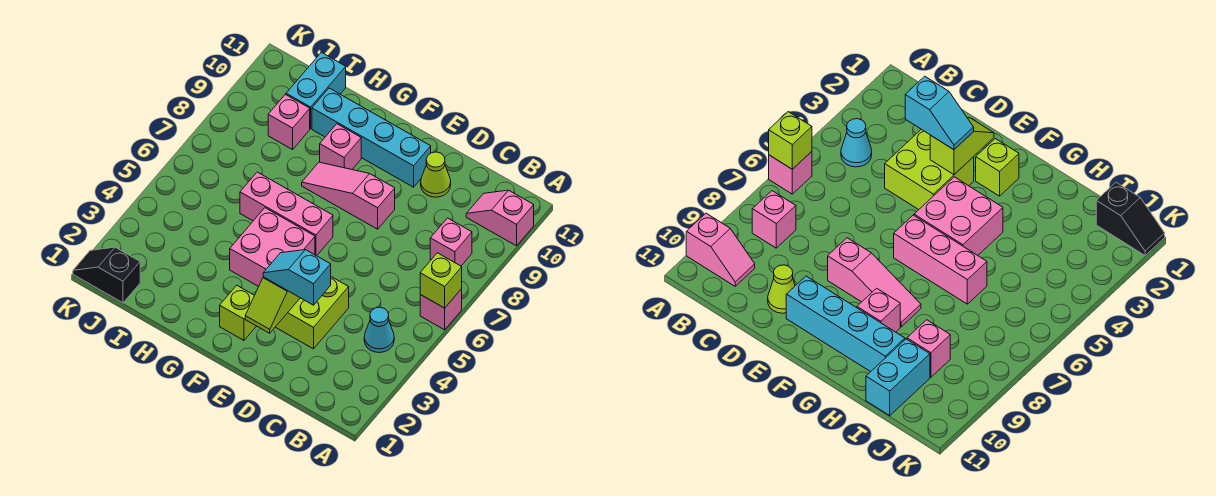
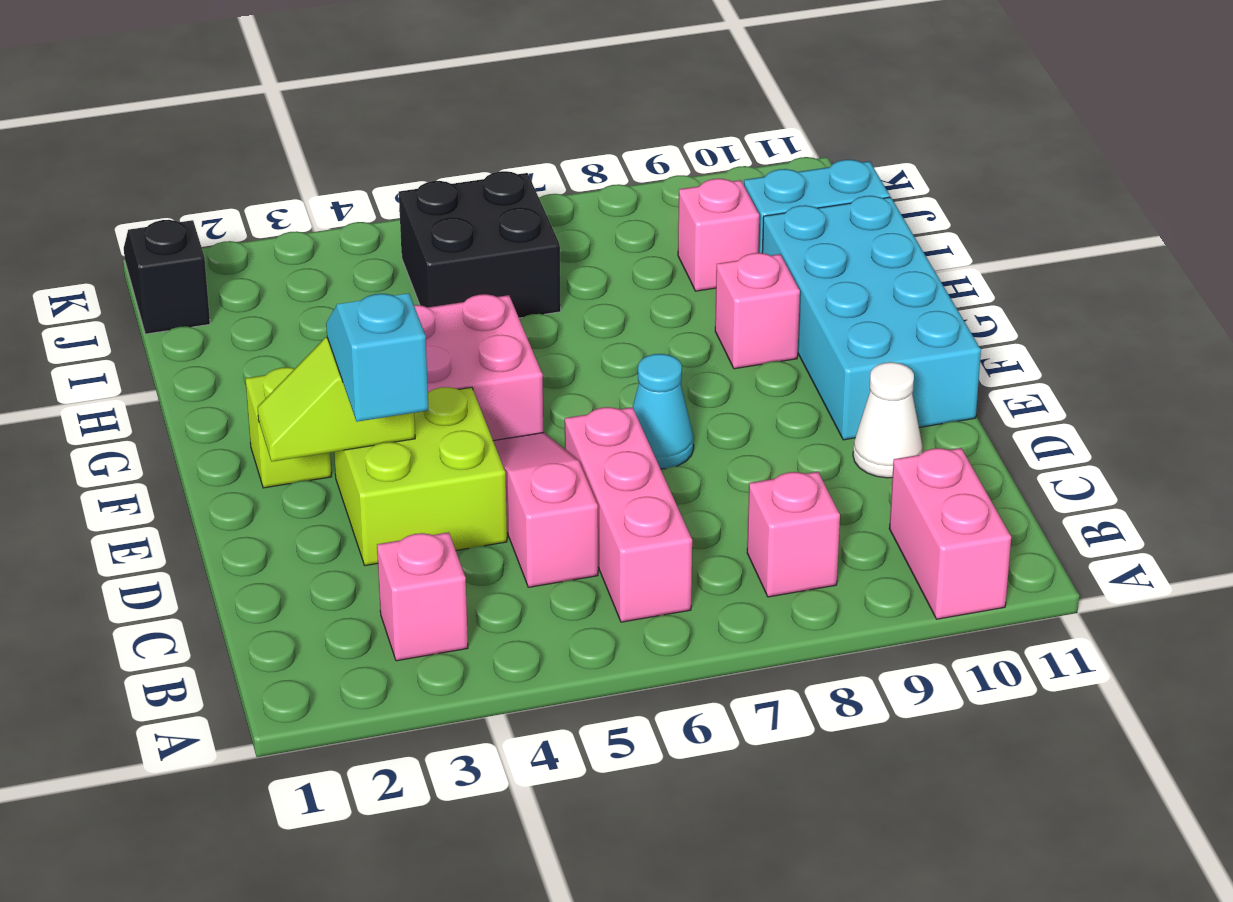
pink 1x1 brick [420,289,462,330] -> pink 1x1 brick moved to [377,532,468,661]
lime 1x1 brick [420,253,462,308] -> none
pink 1x2 slope [466,190,534,246] -> pink 1x2 brick [889,448,1011,619]
cyan 1x1 cone [364,307,394,353] -> cyan 1x1 cone moved to [633,354,694,469]
lime 1x1 cone [421,152,451,197] -> white 1x1 cone [853,362,923,478]
pink 1x3 slope [302,162,395,229] -> pink 1x3 slope moved to [493,433,598,587]
cyan 1x4 brick [312,88,431,187] -> cyan 2x4 brick [762,196,981,440]
pink 1x3 brick [240,172,333,256] -> pink 1x3 brick moved to [565,407,692,622]
none -> black 2x2 brick [399,171,561,318]

